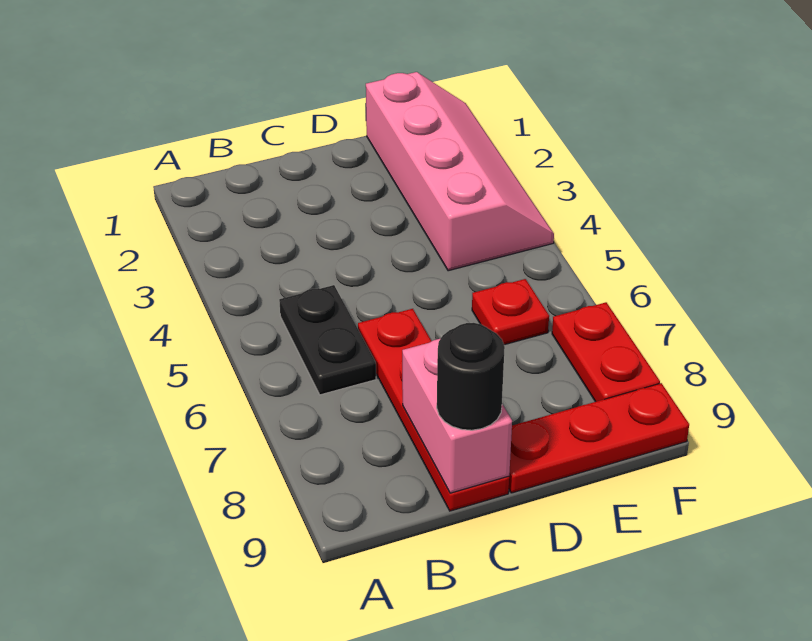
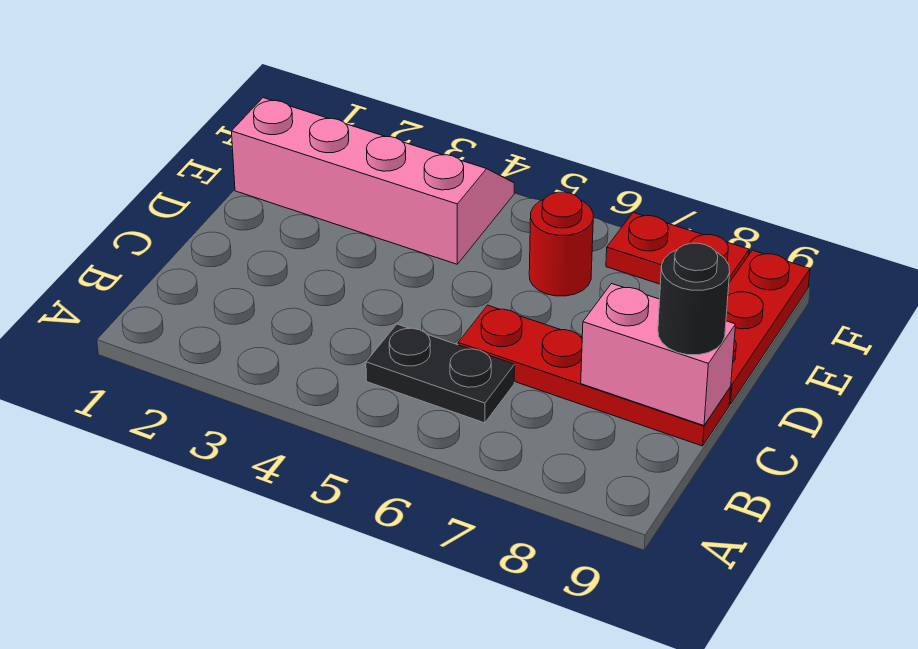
red 1x1 plate [472,279,549,345] -> red 1x1 round brick [529,192,593,296]

